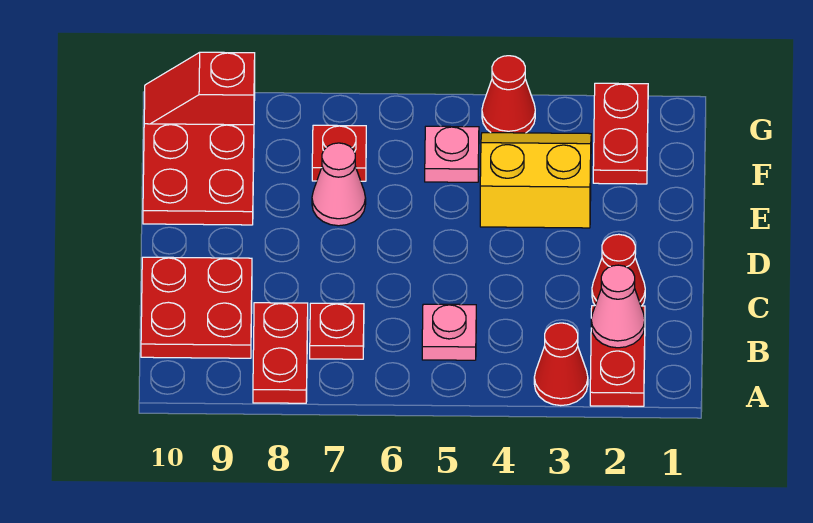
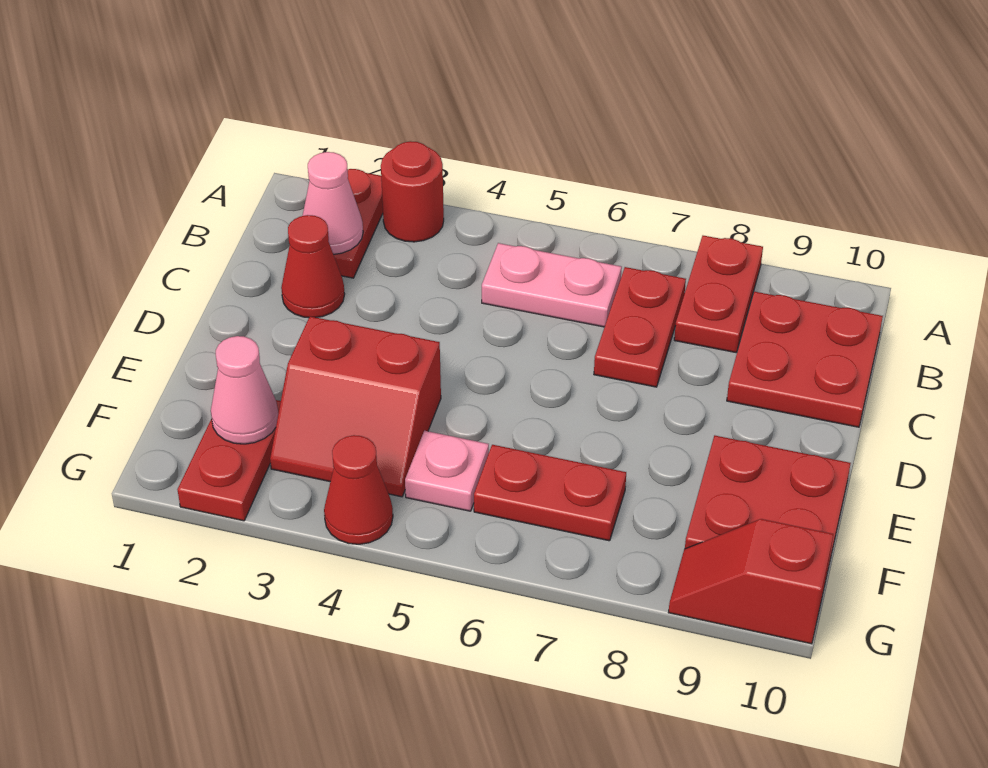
red 1x1 cone [534,323,588,406] -> red 1x1 round brick [381,141,444,242]
pink 1x1 plate [422,304,476,360] -> pink 1x2 plate [482,243,622,327]
red 1x1 plate [310,303,364,359] -> red 1x2 plate [594,267,686,387]
yellow 2x2 slope [480,133,591,228] -> red 2x2 slope [270,316,441,497]
pink 1x1 cone [312,143,366,226] -> pink 1x1 cone moved to [211,336,278,444]
red 1x1 plate [312,125,366,181] -> red 1x2 plate [474,445,626,541]
red 1x2 slope [144,52,255,125] -> red 1x2 slope turned to [668,519,833,644]

